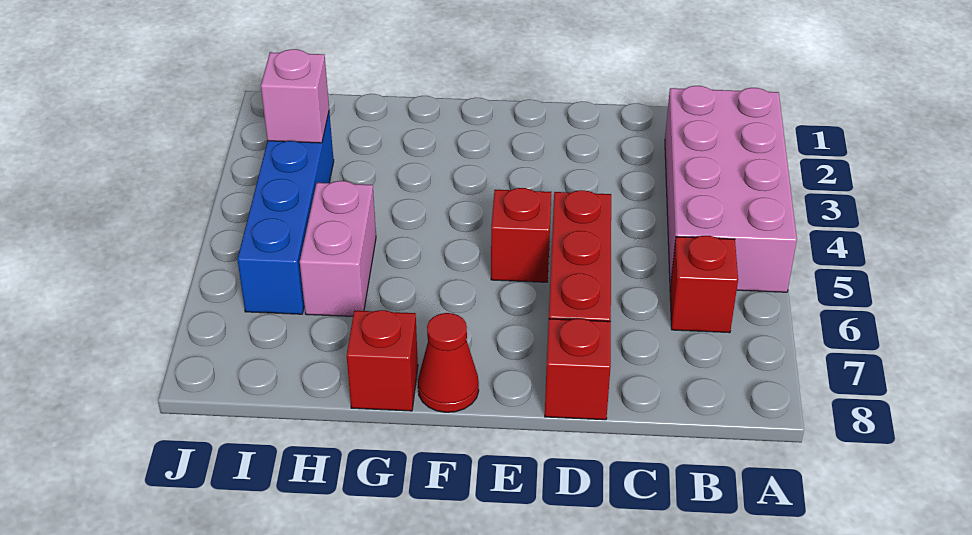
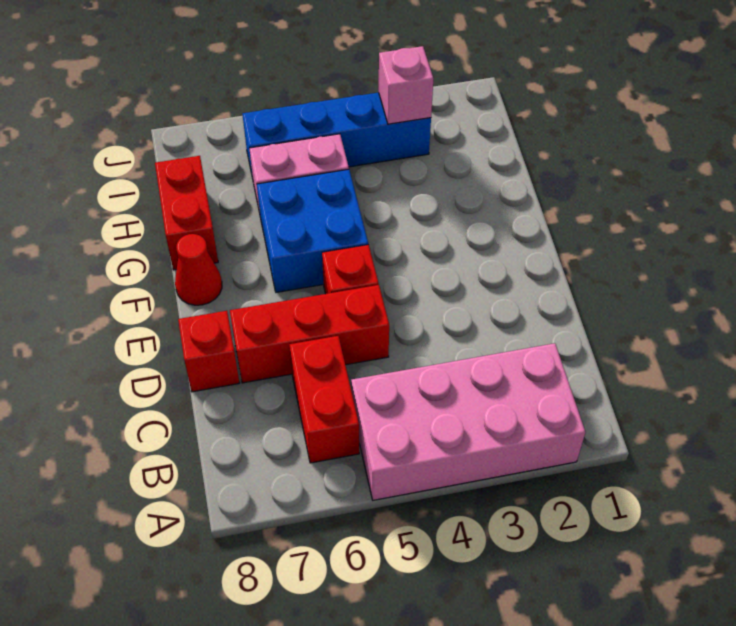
red 1x1 brick [670,236,738,333] -> red 1x2 brick [289,336,359,463]
none -> blue 2x2 brick [257,169,368,292]
red 1x1 brick [347,310,418,411] -> red 1x2 brick [155,156,218,270]

